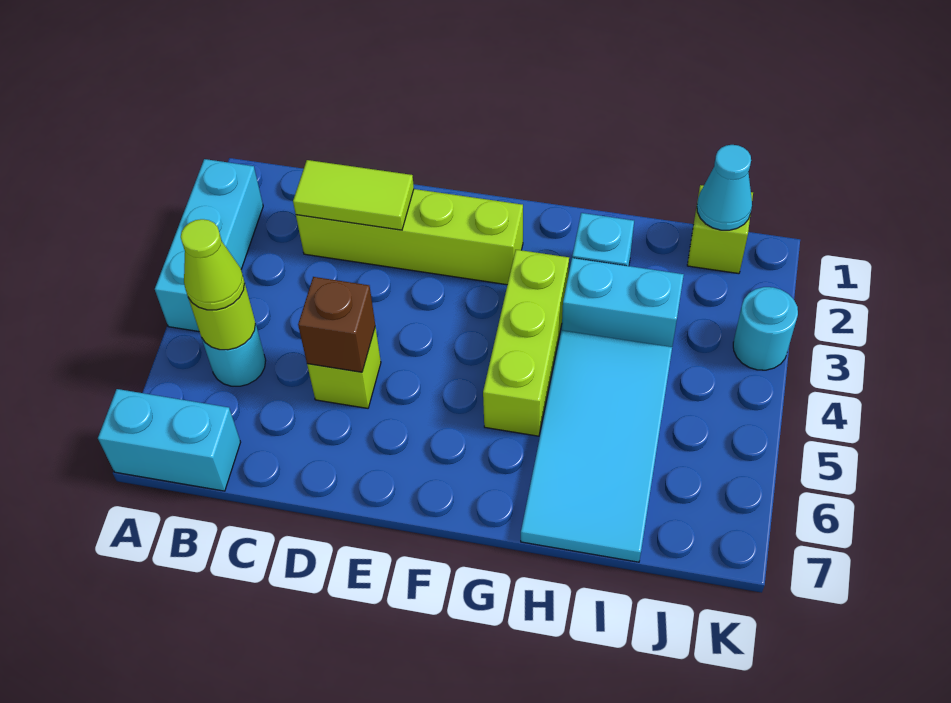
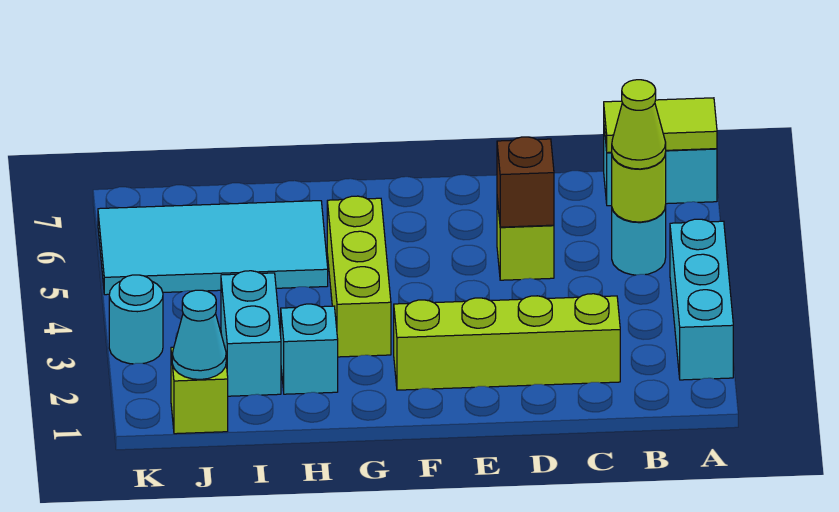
lime 1x2 tile [293,160,414,230] -> lime 1x2 tile moved to [604,98,717,153]
cyan 1x2 brick [562,258,684,347] -> cyan 1x2 brick turned to [221,271,281,396]
cyan 2x4 tile [521,330,672,562] -> cyan 2x4 tile turned to [98,201,328,295]

